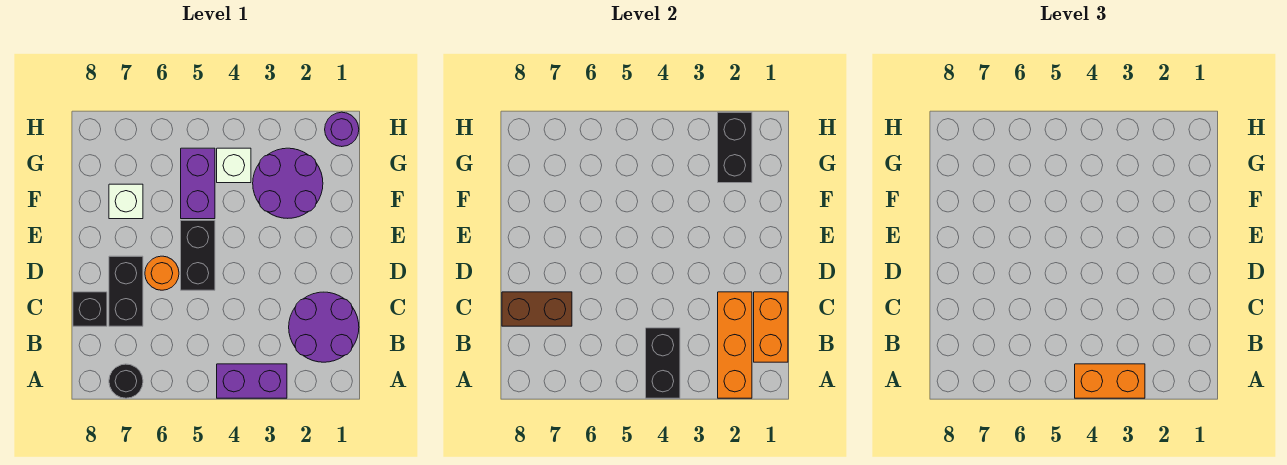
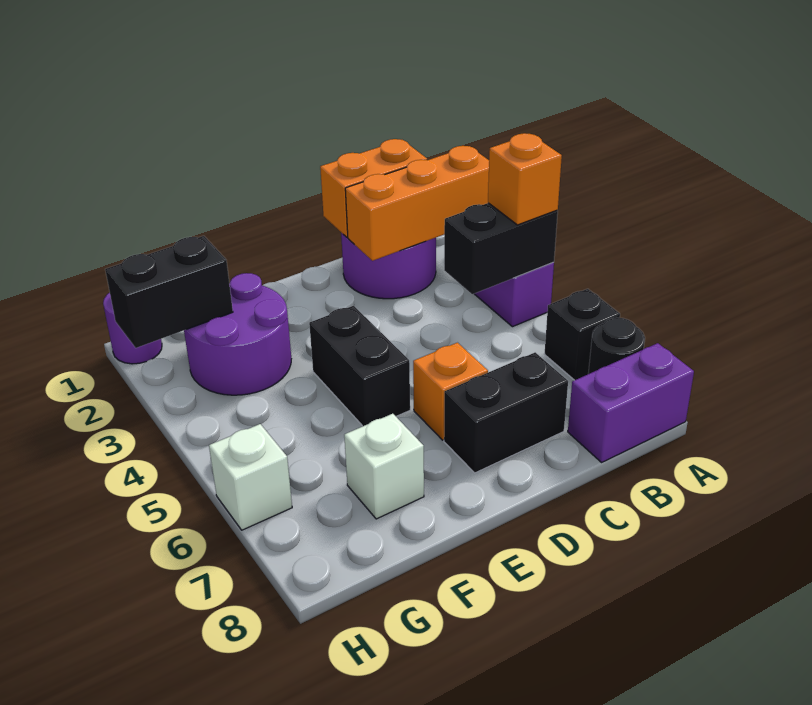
orange 1x2 brick [1075,364,1145,398] -> orange 1x1 brick [488,133,562,225]
brown 1x2 brick [502,292,572,326] -> none
black 1x1 brick [73,292,107,326] -> black 1x1 brick moved to [545,289,620,380]
black 1x2 brick [181,220,215,290] -> black 1x2 brick turned to [309,306,410,426]
orange 1x1 round brick [145,256,179,290] -> orange 1x1 brick [413,343,488,440]
purple 1x2 brick [181,148,215,219] -> purple 1x2 brick moved to [568,343,694,462]
white 1x1 brick [217,148,251,183] -> white 1x1 brick moved to [209,424,292,530]

